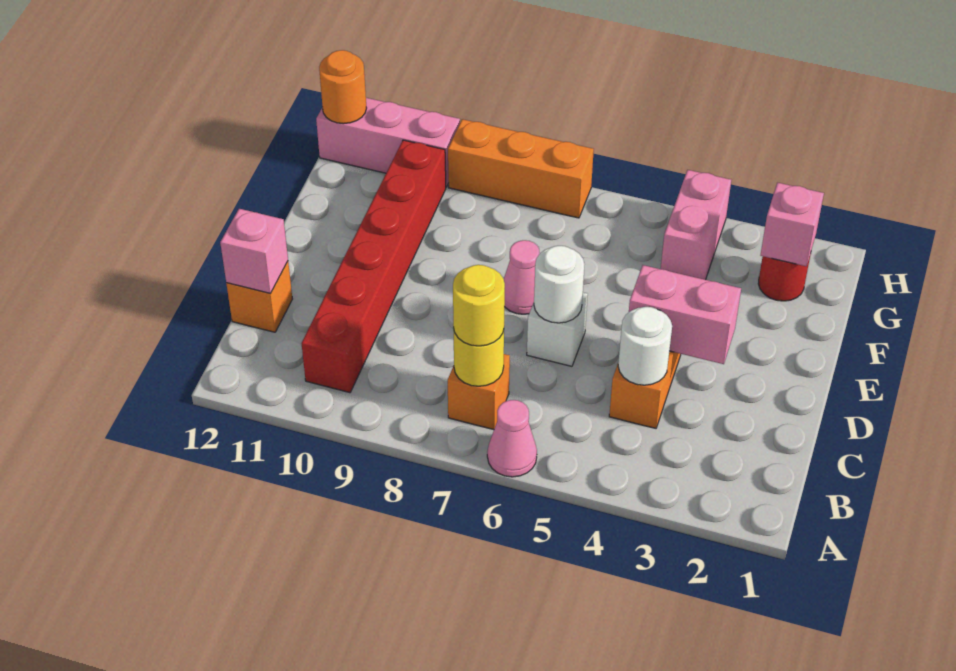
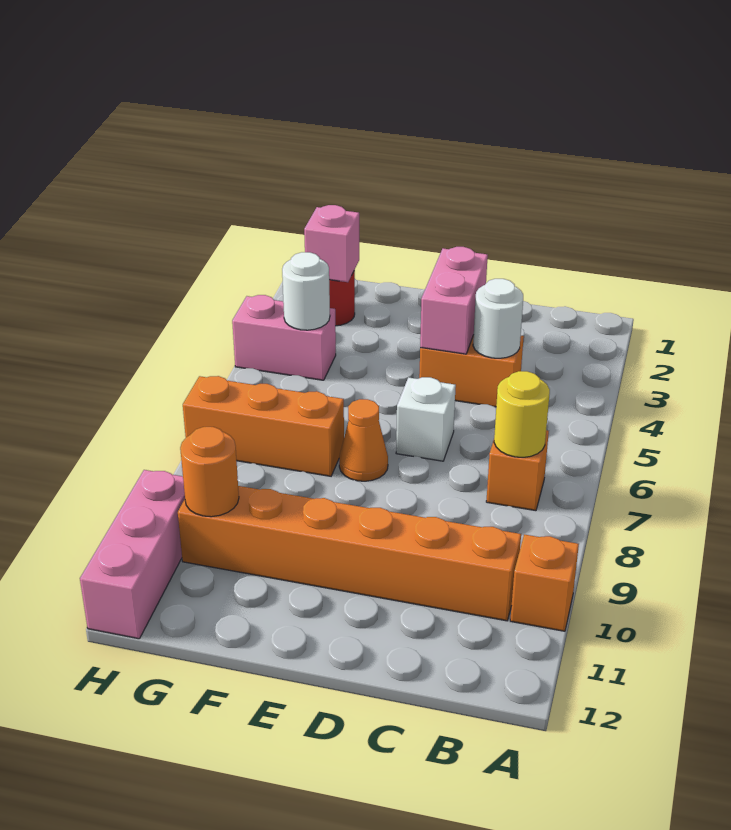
pink 1x1 cone [487,400,537,477] -> none
yellow 1x1 round brick [453,265,505,346] -> none
red 1x6 brick [301,140,446,393] -> orange 1x6 brick [178,486,521,621]
orange 1x1 brick [226,261,292,332] -> orange 1x1 brick moved to [510,534,579,631]
pink 1x1 brick [220,209,288,293] -> none
white 1x1 round brick [534,246,584,323] -> white 1x1 round brick moved to [282,252,330,330]
pink 1x1 cone [504,240,539,314] -> orange 1x1 cone [339,399,388,481]
orange 1x3 brick [448,119,594,218] -> orange 1x3 brick turned to [183,376,344,476]
orange 1x1 round brick [319,50,366,124] -> orange 1x1 round brick moved to [180,427,239,517]

